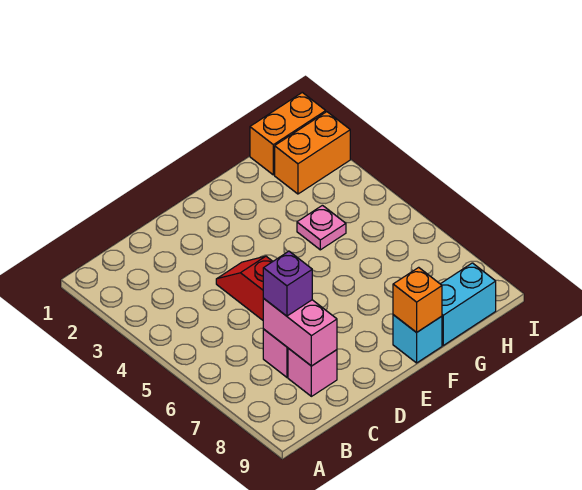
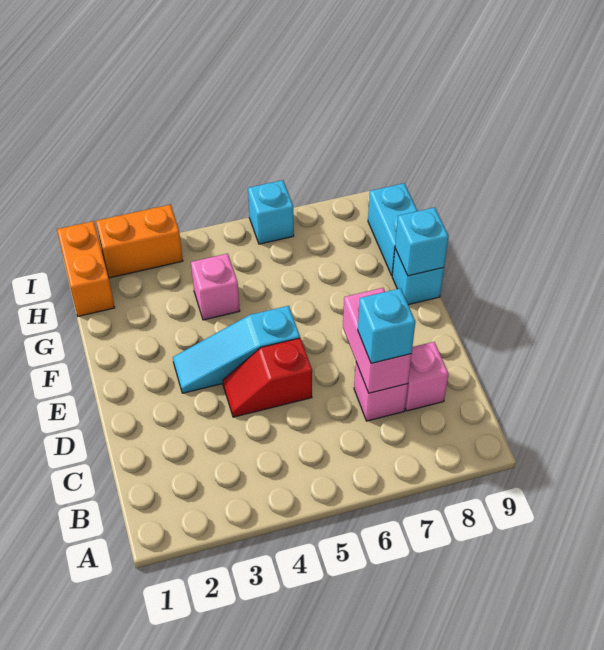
pink 1x2 brick [263,299,337,366] -> pink 1x2 brick turned to [343,288,411,393]
purple 1x1 brick [263,251,312,316] -> cyan 1x1 brick [358,288,415,363]
none -> cyan 1x3 slope [173,306,300,393]
orange 1x1 brick [393,267,442,332] -> cyan 1x1 brick [395,207,449,276]
pink 1x1 plate [297,205,346,250] -> pink 1x1 brick [191,254,240,320]
orange 1x2 brick [275,112,350,194] -> orange 1x2 brick turned to [96,205,183,278]
none -> cyan 1x1 brick [248,180,294,244]

